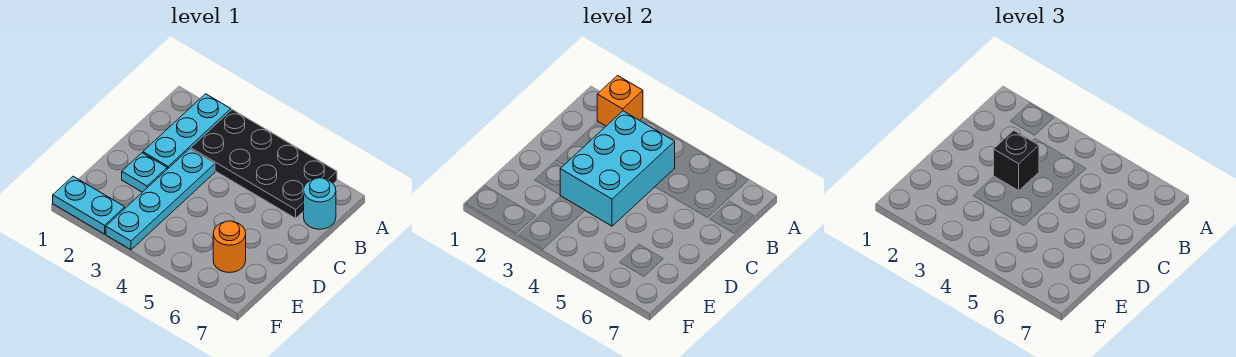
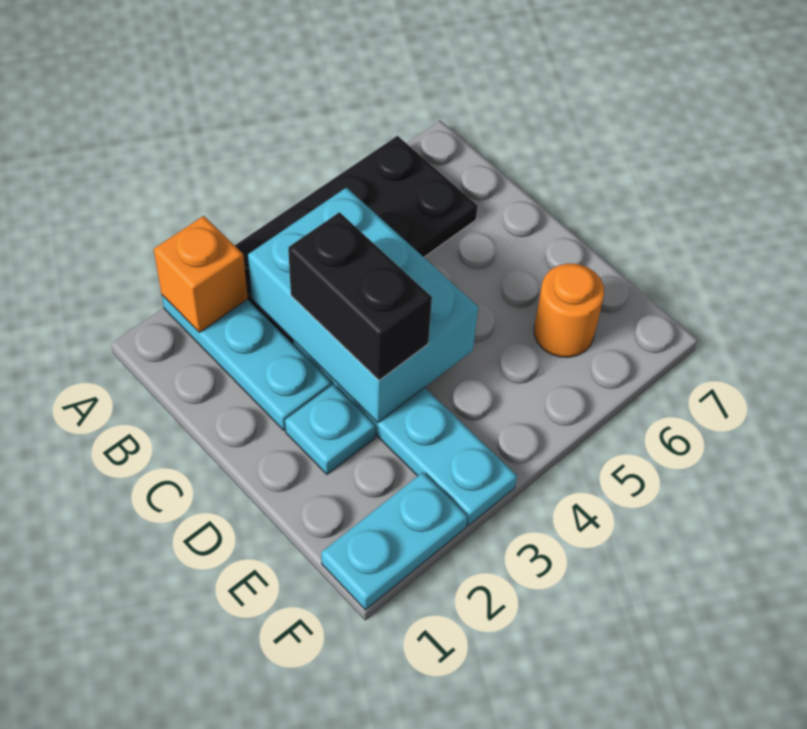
cyan 1x1 round brick [304,178,336,229] -> none
black 1x1 brick [994,130,1039,191] -> black 1x2 brick [288,212,432,380]

